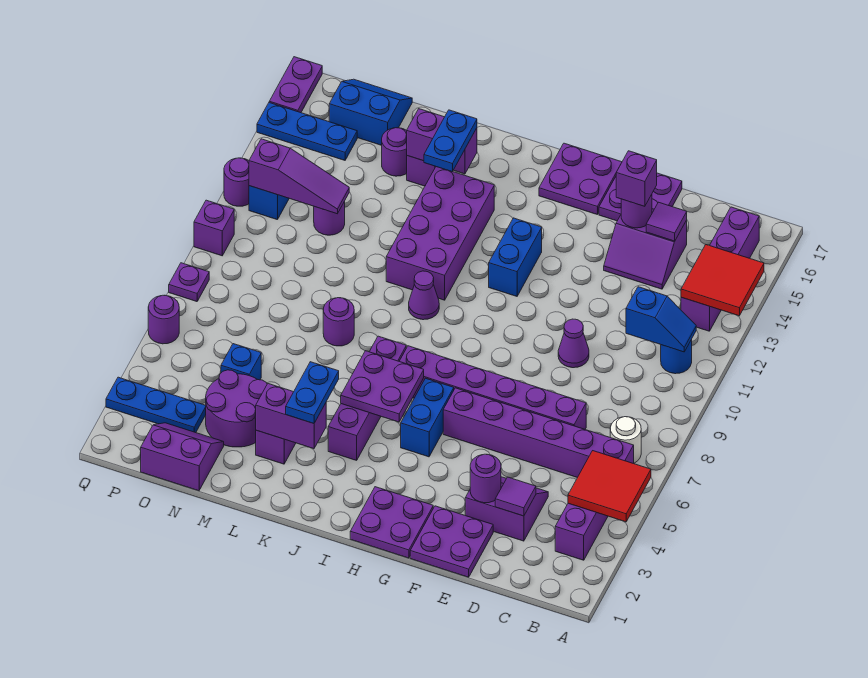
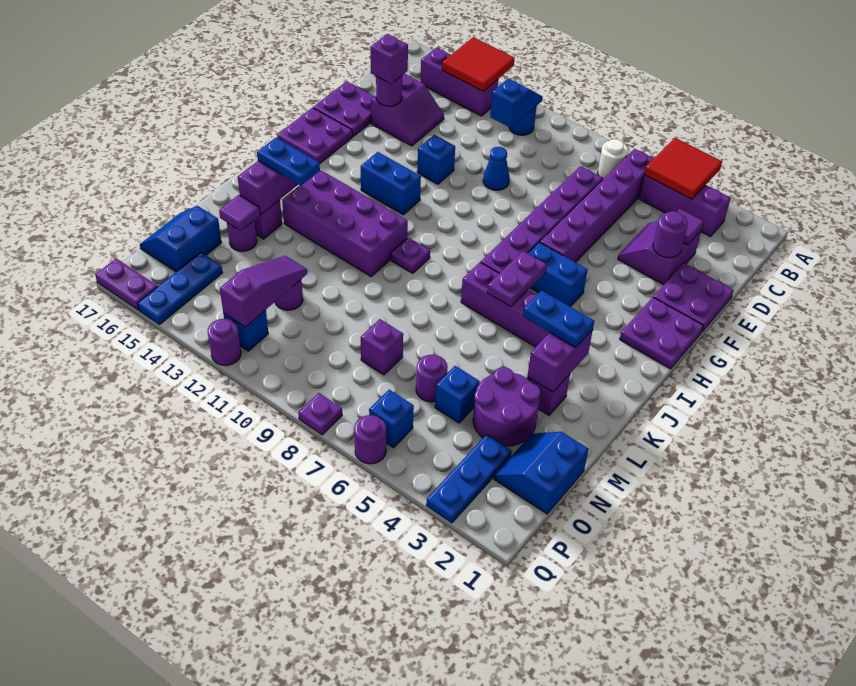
purple 1x4 brick [681,207,759,331] -> purple 1x3 brick [420,48,498,116]
purple 1x1 tile [646,202,687,241] -> purple 1x1 tile moved to [219,195,260,231]
purple 1x1 cone [558,319,589,368] -> blue 1x1 cone [483,147,510,190]
none -> blue 1x1 brick [417,135,455,184]
purple 2x2 plate [341,351,424,422] -> purple 1x2 plate [487,251,547,307]
purple 1x1 cone [409,271,439,320] -> purple 1x1 plate [391,238,430,273]
purple 1x1 round brick [323,298,354,346] -> purple 1x1 round brick moved to [416,355,448,402]
purple 2x2 slope [141,423,224,491] -> blue 2x2 slope [494,432,589,514]
none -> blue 1x1 brick [369,390,414,448]
purple 1x1 brick [194,200,234,256] -> purple 1x1 brick moved to [361,319,403,375]

